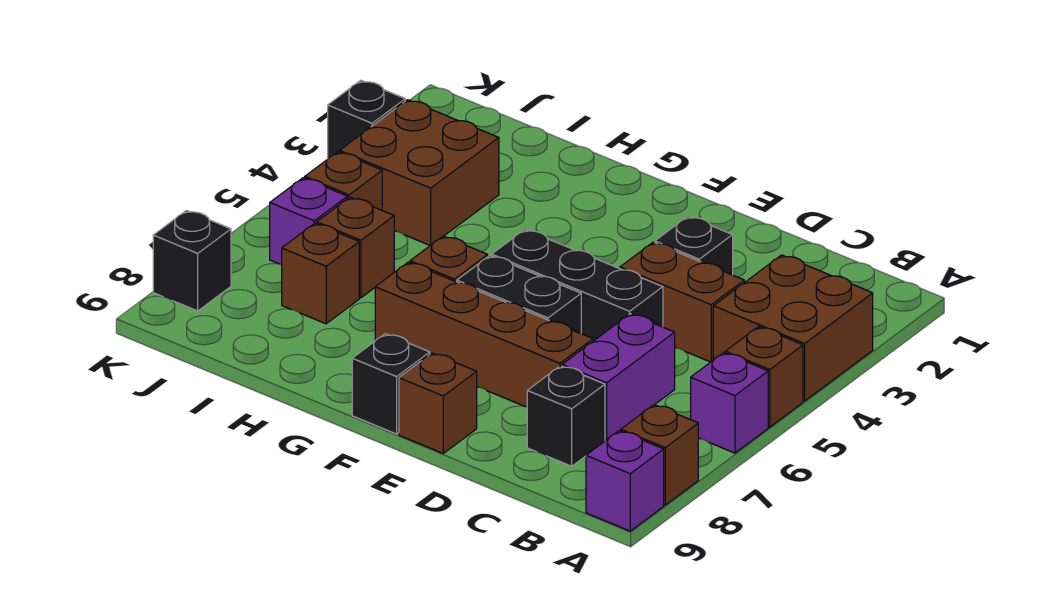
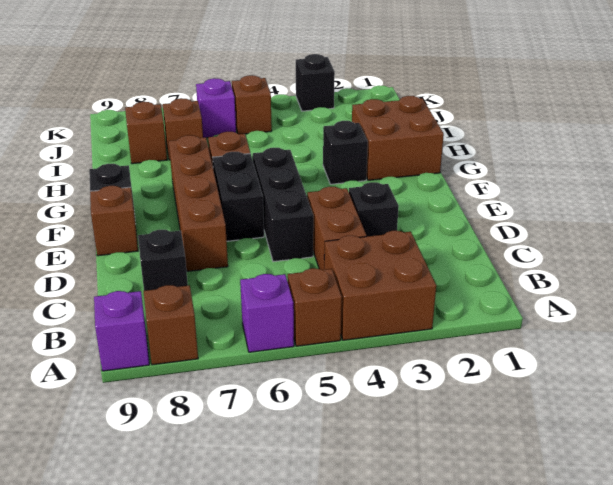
purple 1x2 brick [562,314,675,440] -> none
brown 2x2 brick [340,100,499,245] -> brown 2x2 brick moved to [352,96,444,180]
brown 1x1 brick [317,197,394,298] -> brown 1x1 brick moved to [125,102,167,164]
black 1x1 brick [153,210,231,311] -> black 1x1 brick moved to [323,121,368,184]

